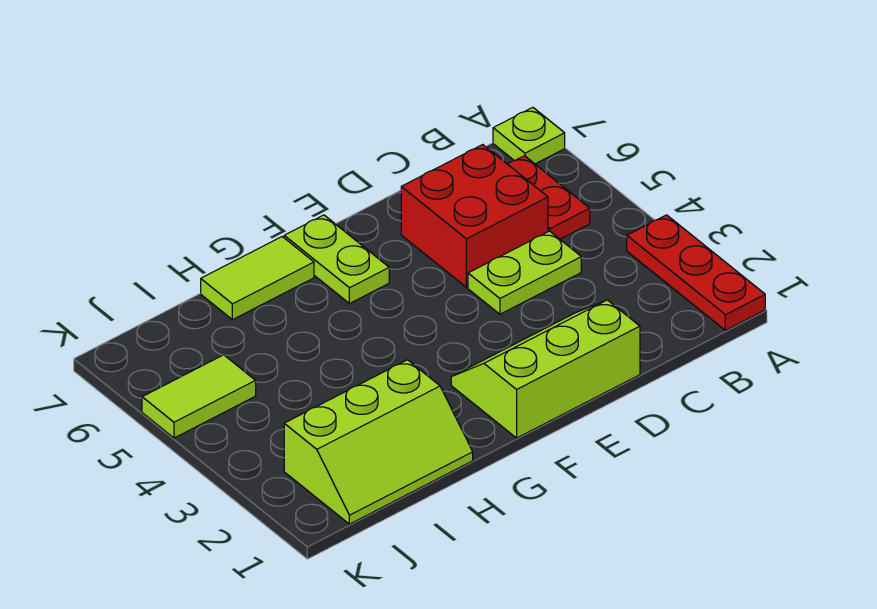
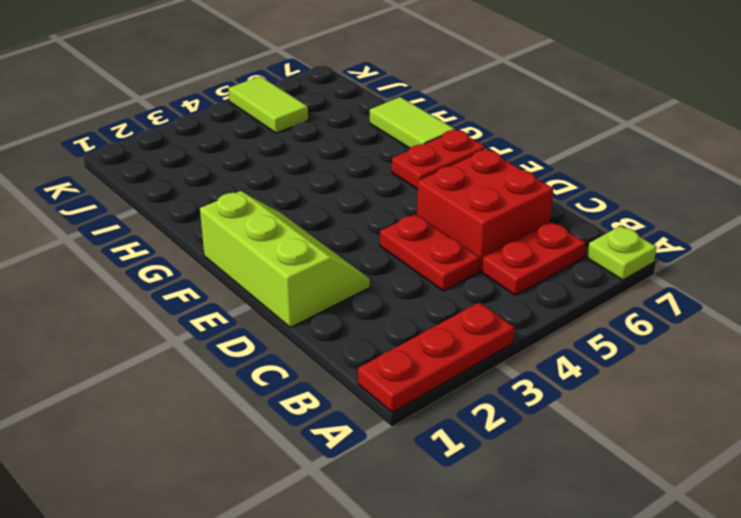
lime 1x2 plate [468,231,581,314] -> red 1x2 plate [380,214,480,291]
lime 1x2 plate [284,215,389,304] -> red 1x2 plate [392,130,485,189]
lime 2x3 slope [284,360,473,524] -> none

